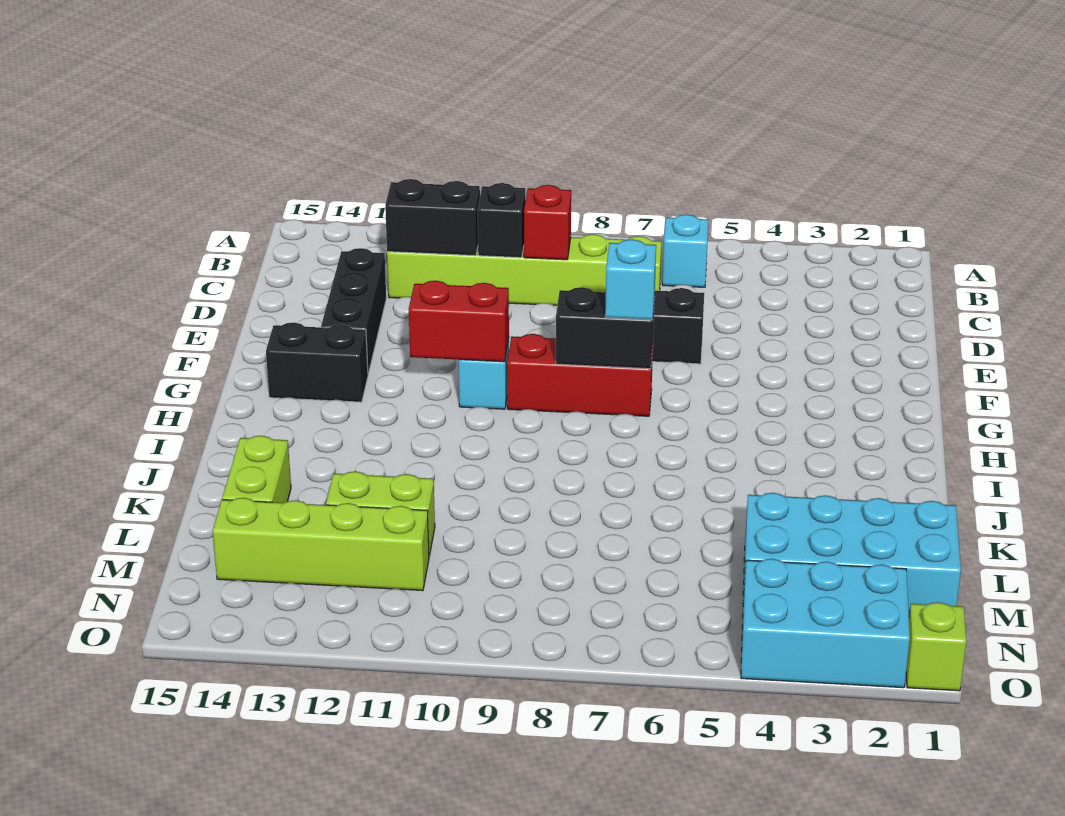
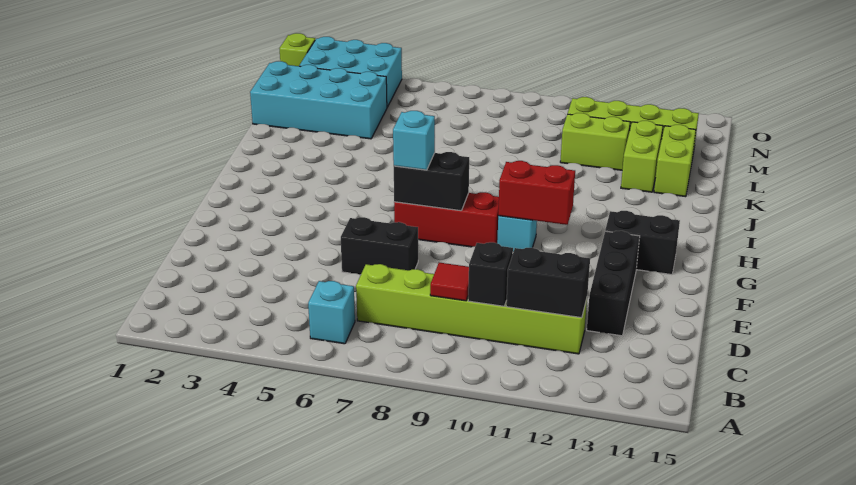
red 1x1 brick [524,185,571,260] -> red 1x1 tile [430,263,469,301]
none -> lime 1x2 brick [621,121,663,192]

